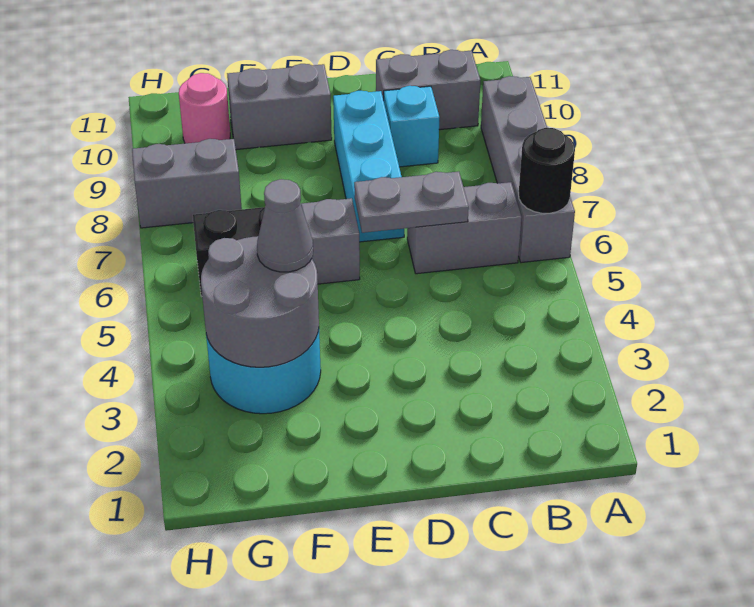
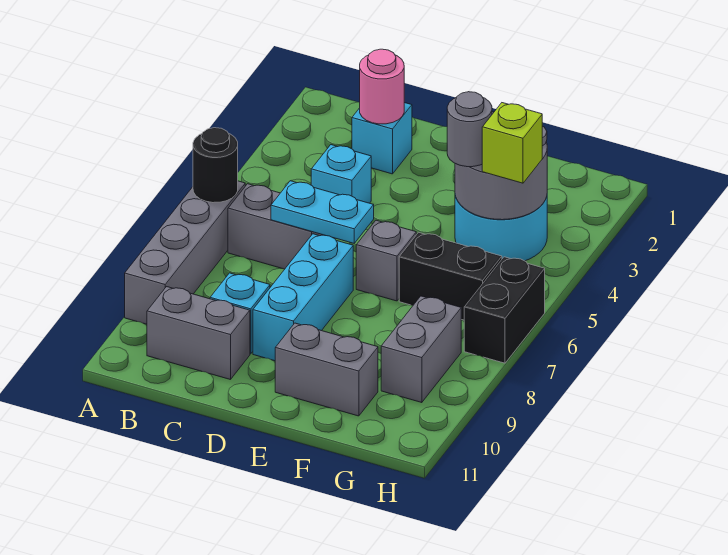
none -> cyan 1x1 brick [352,103,412,174]
none -> cyan 1x1 brick [311,145,371,203]
grey 1x2 plate [354,171,469,233] -> cyan 1x2 plate [271,181,374,243]
grey 1x1 cone [257,179,313,272] -> grey 1x1 round brick [447,92,492,167]
none -> lime 1x1 brick [482,103,542,183]
grey 1x2 brick [132,139,242,228] -> grey 1x2 brick turned to [381,296,461,403]
pink 1x1 round brick [179,73,230,143] -> pink 1x1 round brick moved to [360,49,404,124]
none -> black 1x2 brick [464,257,545,363]

